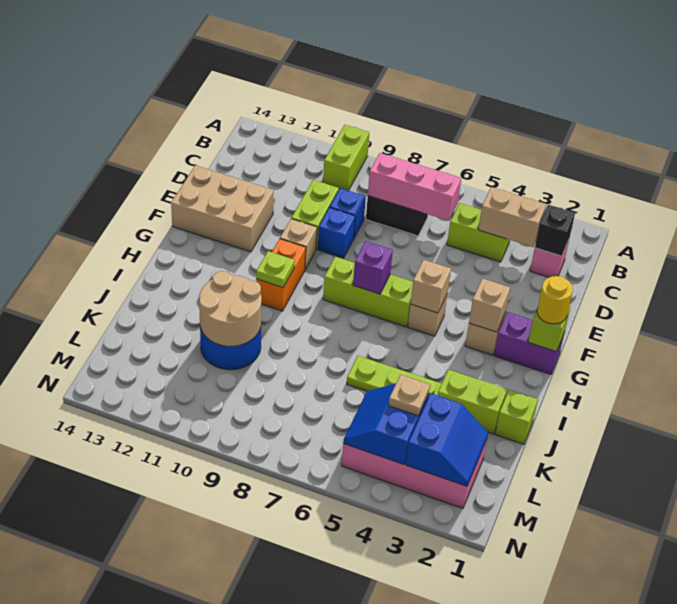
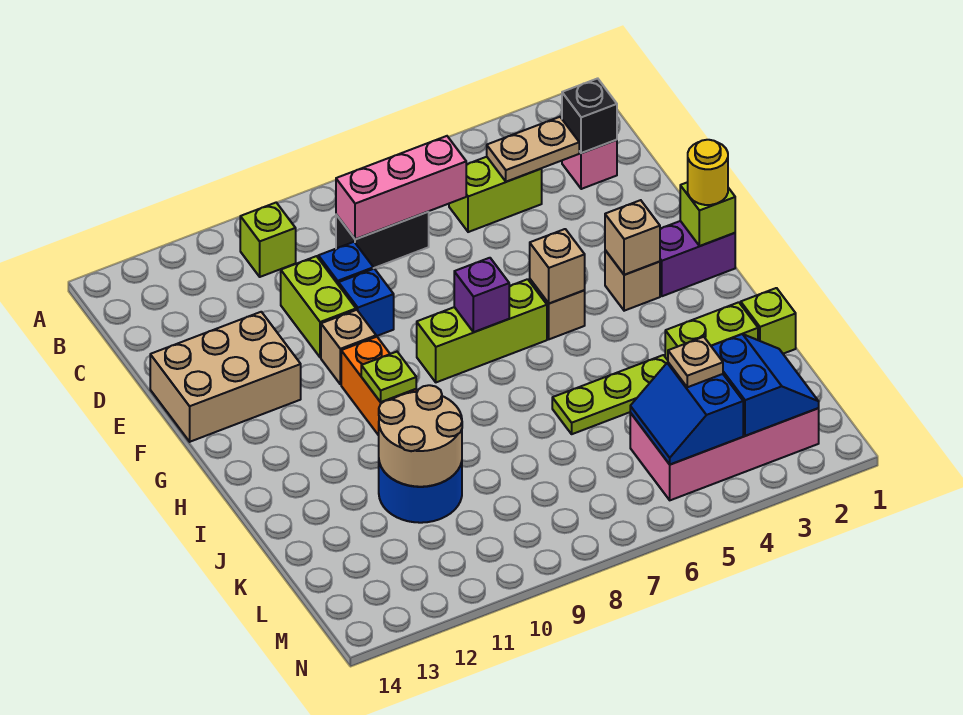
lime 1x2 brick [323,125,369,191] -> lime 1x1 brick [240,203,296,277]
tan 1x2 brick [478,187,546,247] -> tan 1x2 plate [487,117,579,182]

